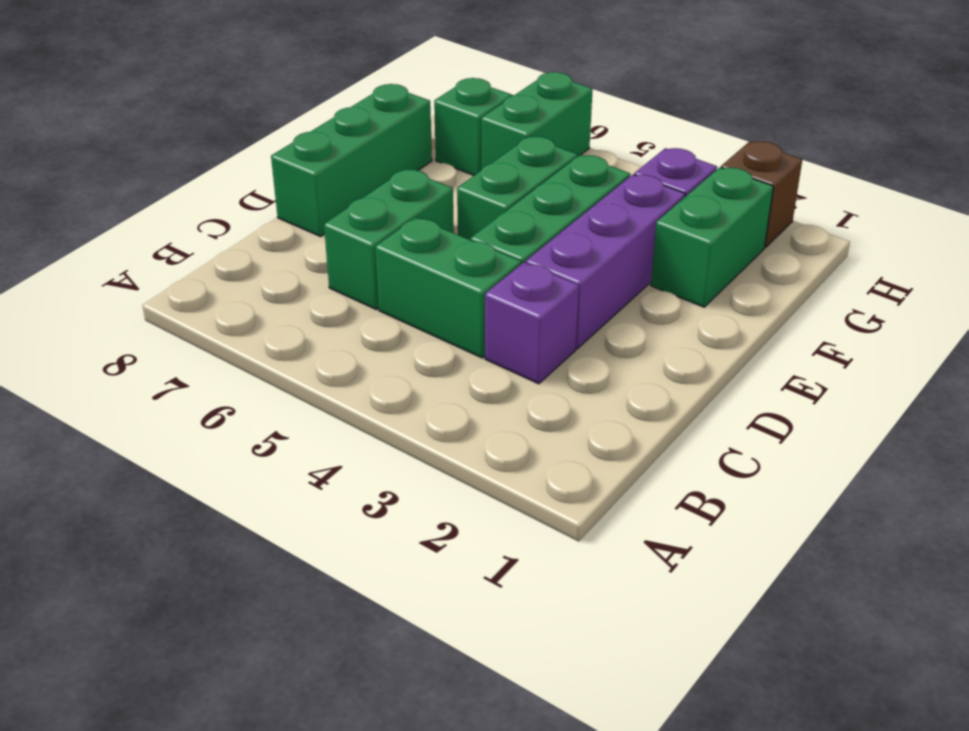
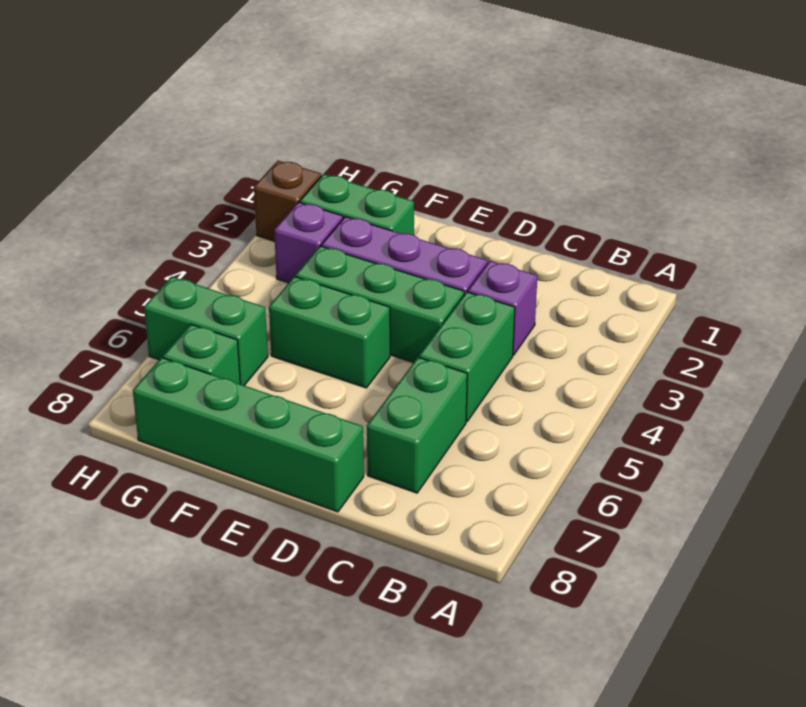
green 1x2 brick [324,169,454,310] -> green 1x2 brick turned to [367,357,467,493]
green 1x3 brick [271,84,432,237] -> green 1x4 brick [133,357,364,512]

